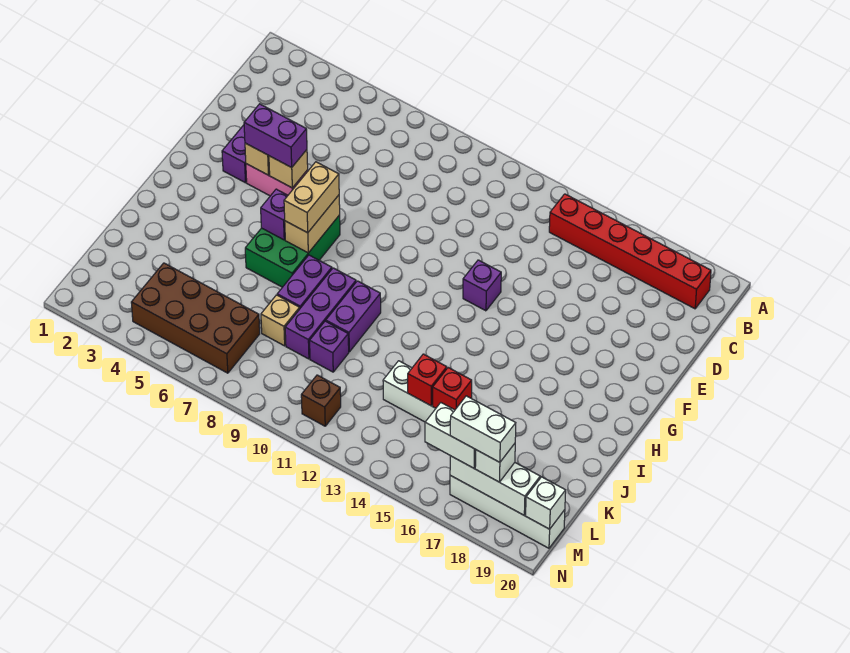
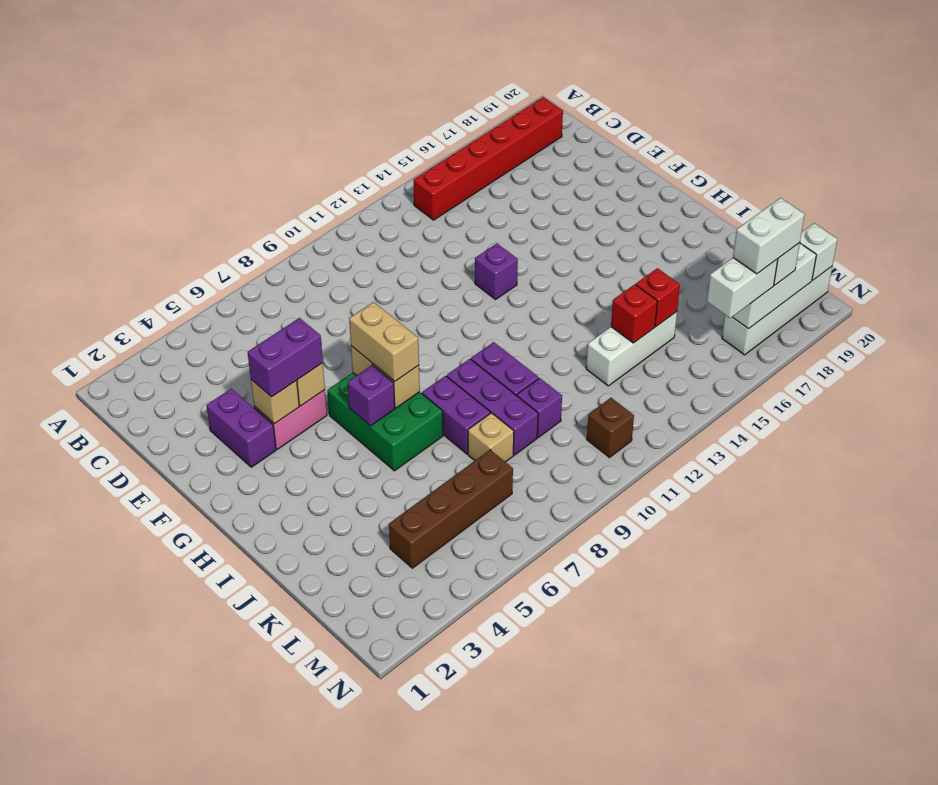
brown 2x4 brick [131,263,260,373] -> brown 1x4 brick [389,450,513,568]

